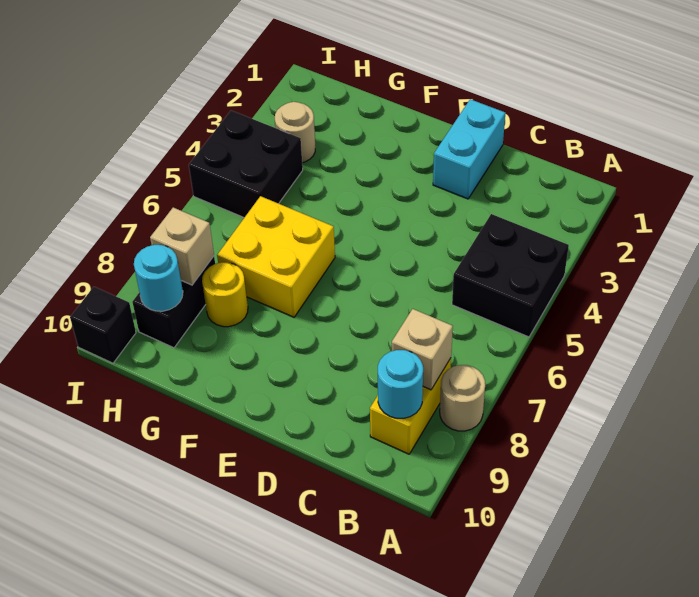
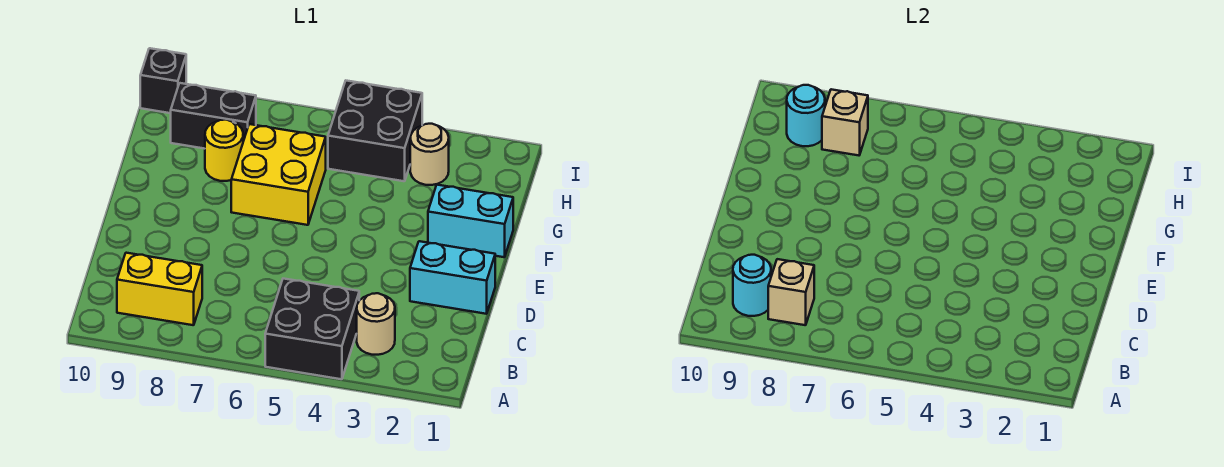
tan 1x1 round brick [440,365,485,431] -> tan 1x1 round brick moved to [357,293,395,355]
none -> cyan 1x2 brick [428,185,513,257]

